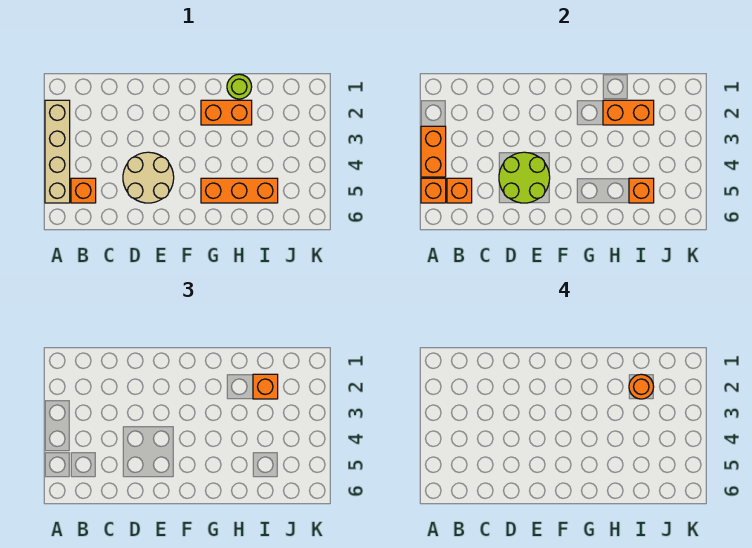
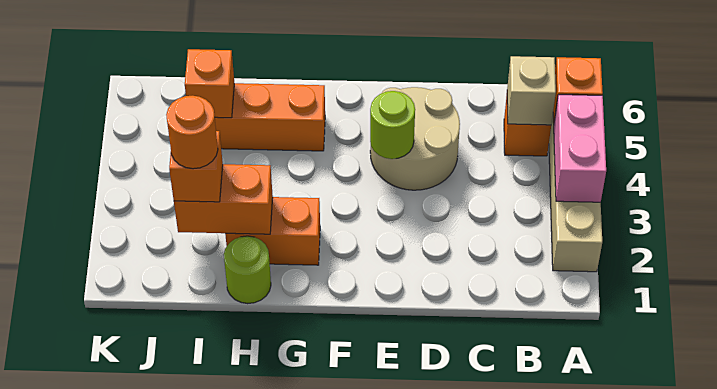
orange 1x2 brick [421,126,446,177] -> pink 1x2 brick [554,95,606,202]
orange 1x1 brick [447,178,472,203] -> tan 1x1 brick [507,56,556,125]
lime 2x2 round brick [499,152,550,203] -> lime 1x1 round brick [370,91,415,159]

